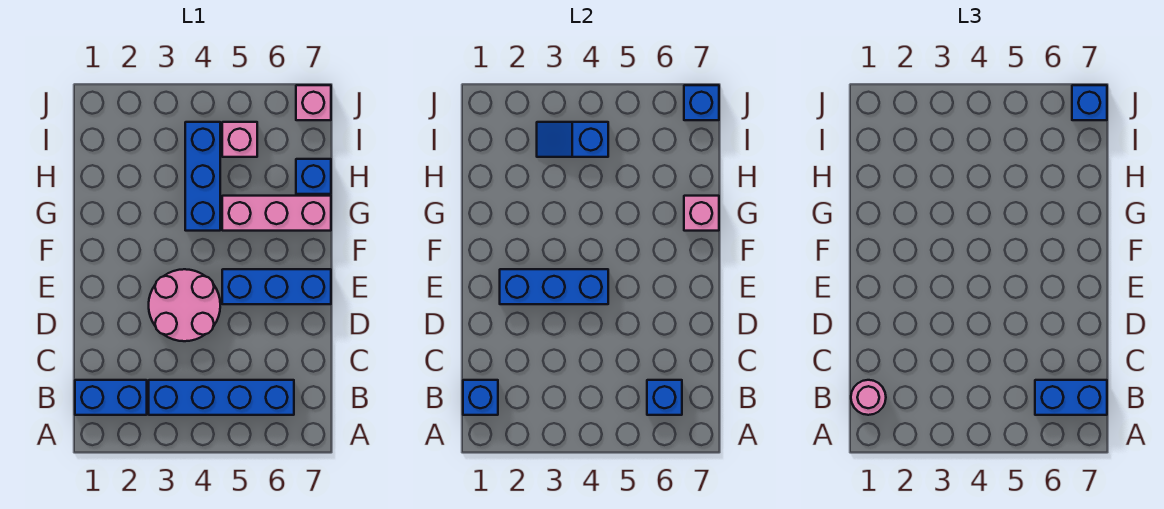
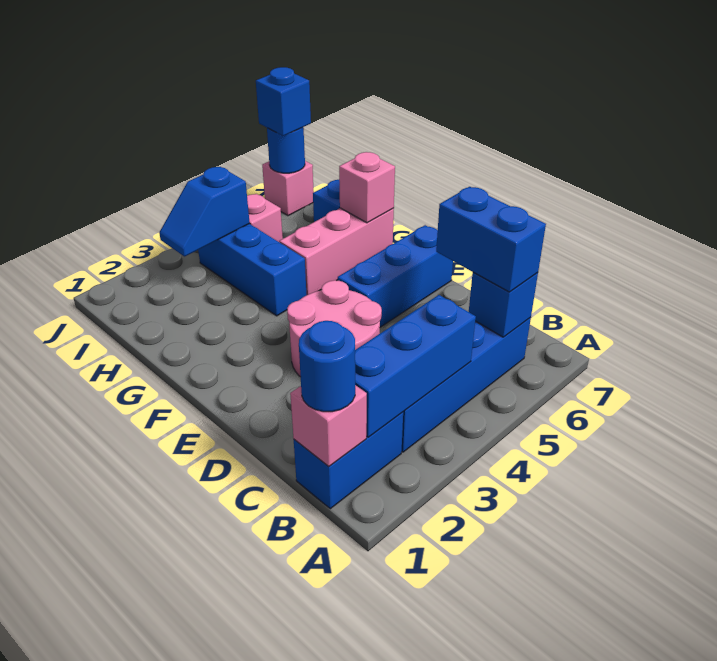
blue 1x1 brick [463,380,498,415] -> pink 1x1 brick [290,385,367,466]
pink 1x1 round brick [851,380,886,415] -> blue 1x1 round brick [299,321,355,412]
blue 1x2 brick [1035,380,1107,415] -> blue 1x2 brick turned to [436,187,546,292]
blue 1x3 brick [500,269,608,304] -> blue 1x3 brick moved to [355,295,476,437]
blue 1x1 brick [684,85,719,120] -> blue 1x1 round brick [267,127,305,173]

